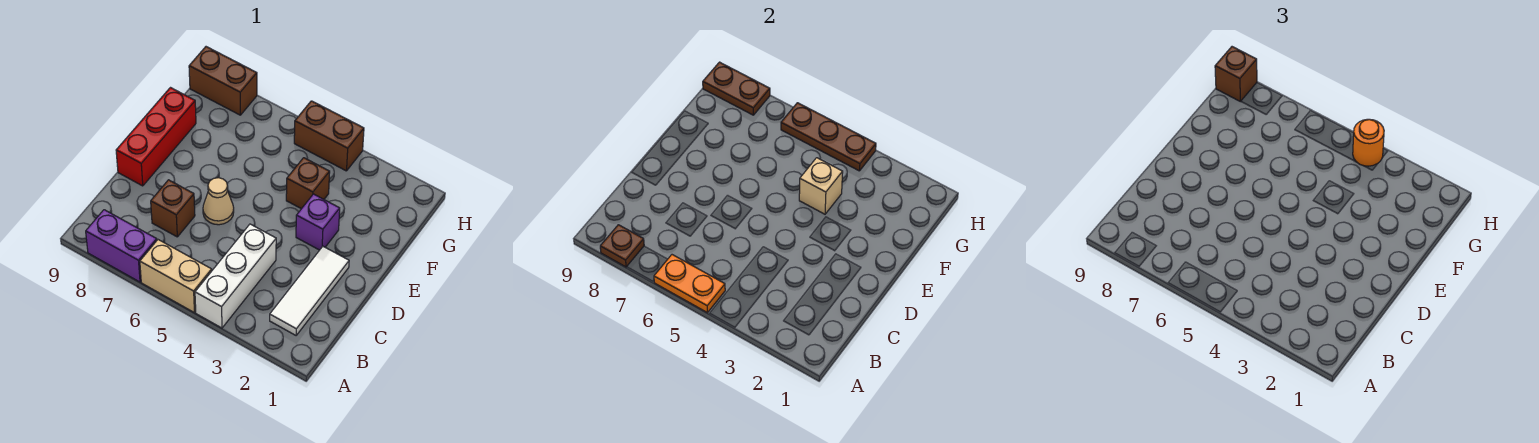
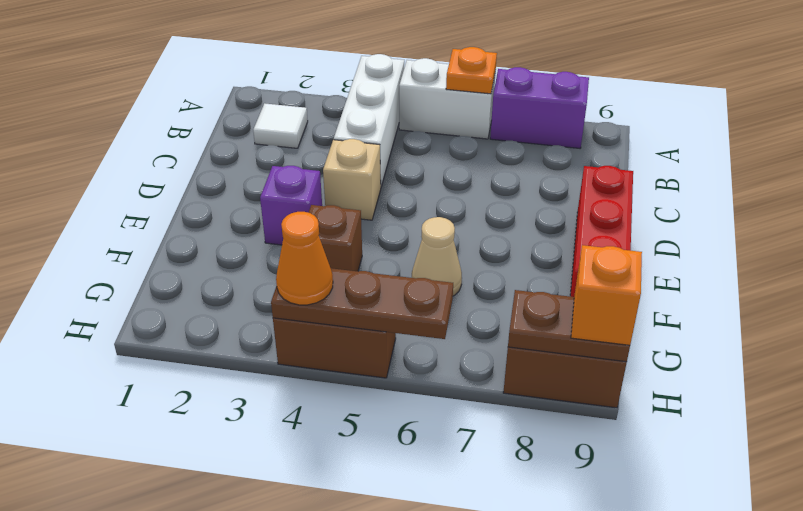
tan 1x2 brick [140,240,212,313] -> white 1x2 brick [399,58,496,139]
orange 1x2 plate [654,255,725,313] -> orange 1x1 plate [446,47,497,94]
brown 1x1 plate [600,225,644,267] -> none
white 1x3 tile [270,246,349,335] -> white 1x1 tile [253,103,308,148]
brown 1x1 brick [151,180,195,237] -> none
tan 1x1 cone [203,178,234,225] -> tan 1x1 cone moved to [412,217,462,296]
tan 1x1 brick [799,158,843,214] -> tan 1x1 brick moved to [323,139,381,220]
orange 1x1 round brick [1353,119,1384,166] -> orange 1x1 cone [276,212,333,305]
brown 1x1 brick [1215,47,1257,101] -> orange 1x1 brick [571,245,642,345]

